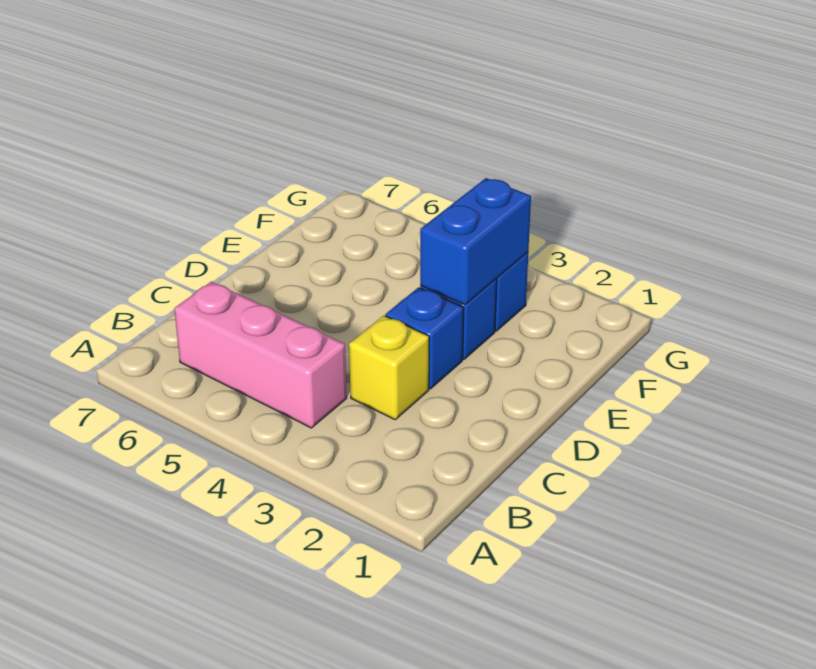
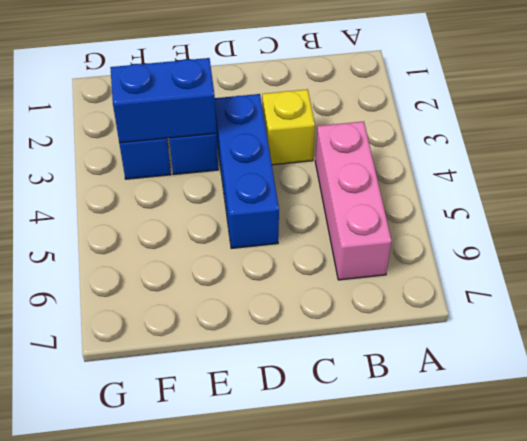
blue 1x1 brick [385,287,464,389] -> blue 1x3 brick [215,94,279,248]

